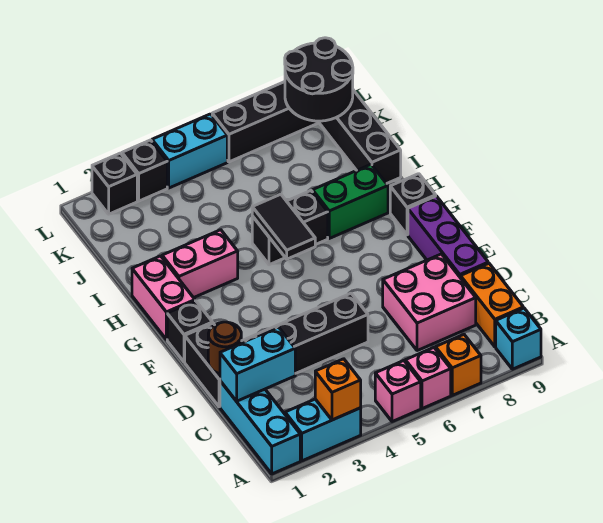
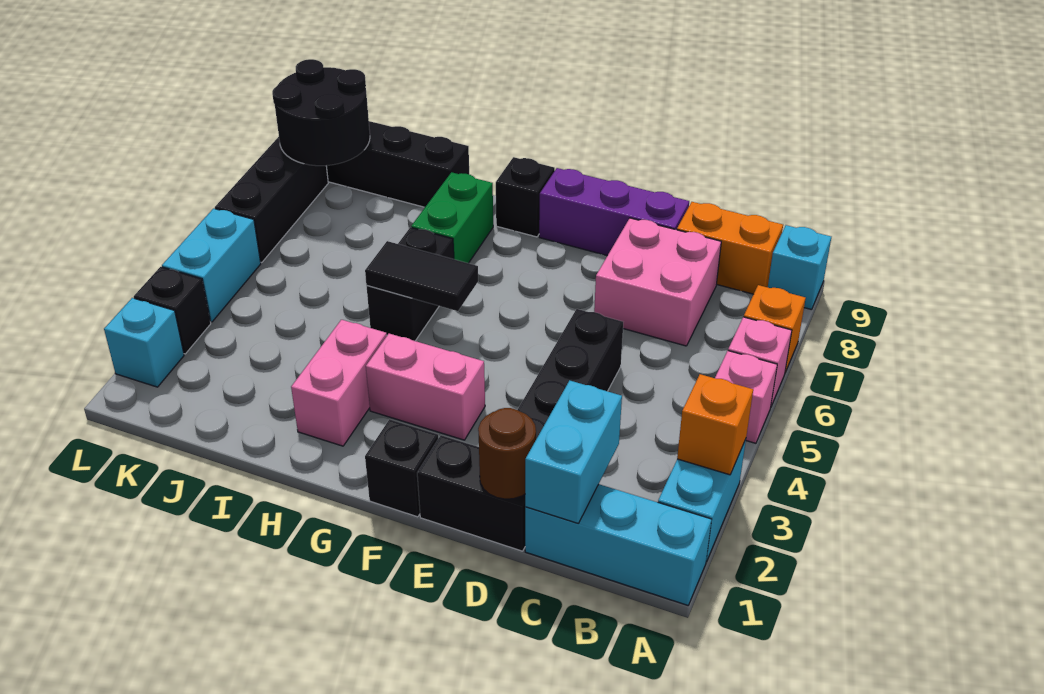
pink 1x2 brick [132,256,195,339] -> pink 1x2 brick moved to [366,334,485,440]
black 1x1 brick [92,153,137,214] -> cyan 1x1 brick [104,298,184,387]

